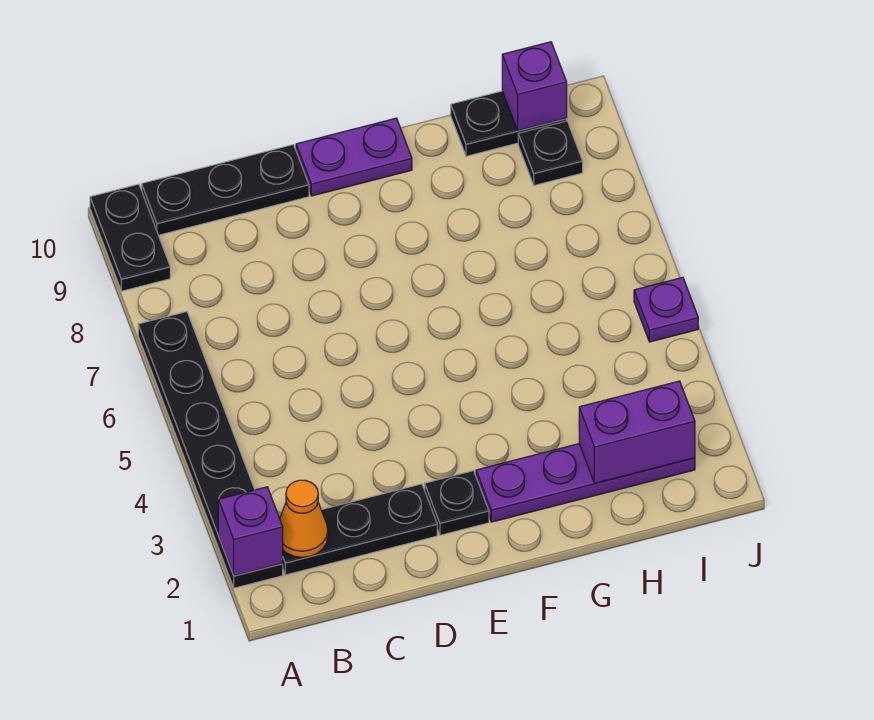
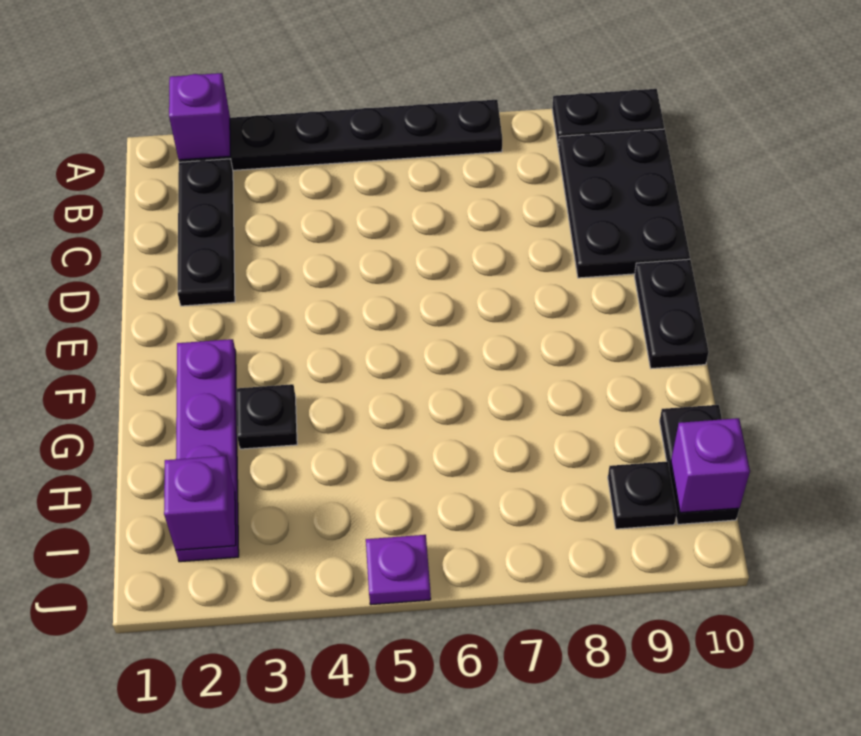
orange 1x1 cone [280,480,328,557] -> none
black 1x3 plate [142,145,309,235] -> black 2x3 plate [558,129,690,278]
black 1x1 plate [425,471,489,535] -> black 1x1 plate moved to [237,384,297,449]
purple 1x2 plate [296,118,412,196] -> black 1x2 plate [634,259,709,369]
purple 1x2 brick [579,381,695,483] -> purple 1x1 brick [164,456,236,550]

